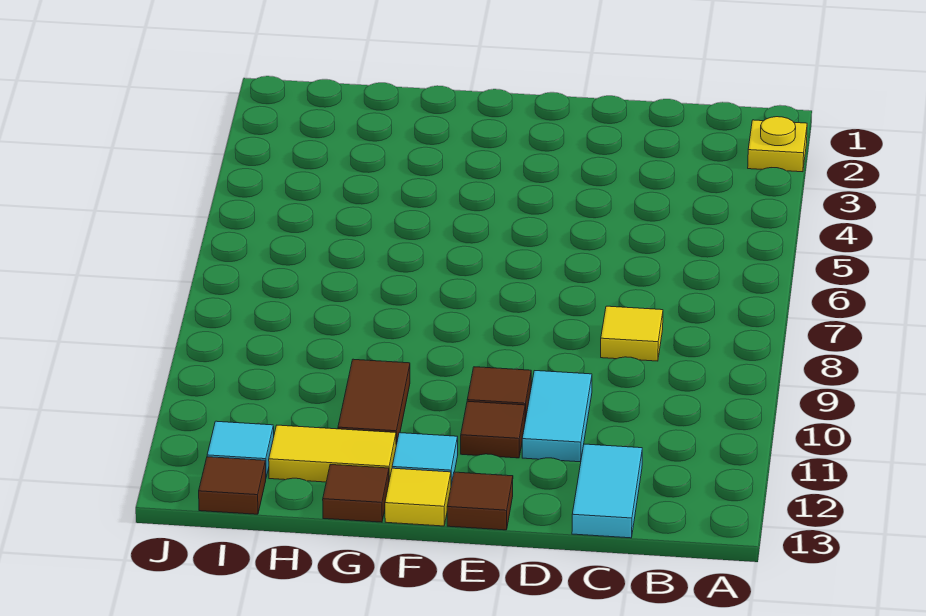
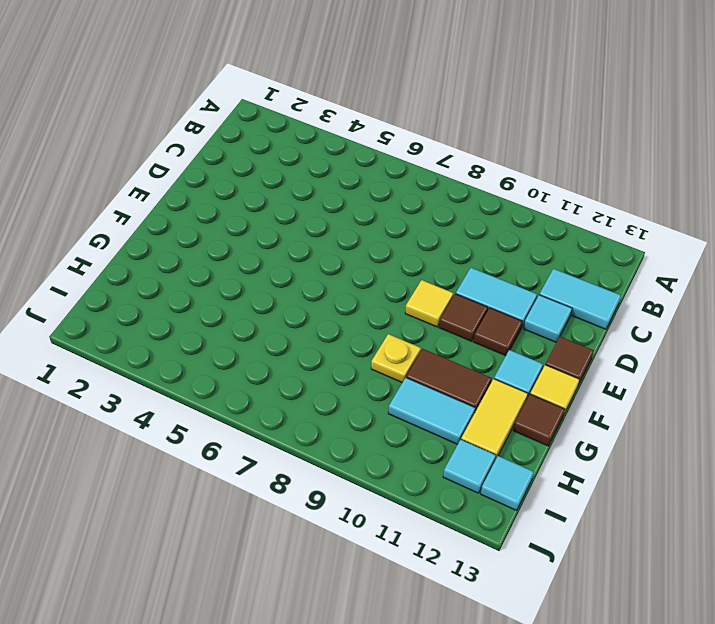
yellow 1x1 plate [748,117,807,172] -> yellow 1x1 plate moved to [371,334,421,383]
yellow 1x1 tile [601,306,663,361] -> yellow 1x1 tile moved to [405,280,453,327]
none -> cyan 1x1 tile [524,295,572,342]
none -> cyan 1x2 tile [388,378,475,444]
brown 1x1 tile [199,457,266,514] -> cyan 1x1 tile [481,456,534,510]

